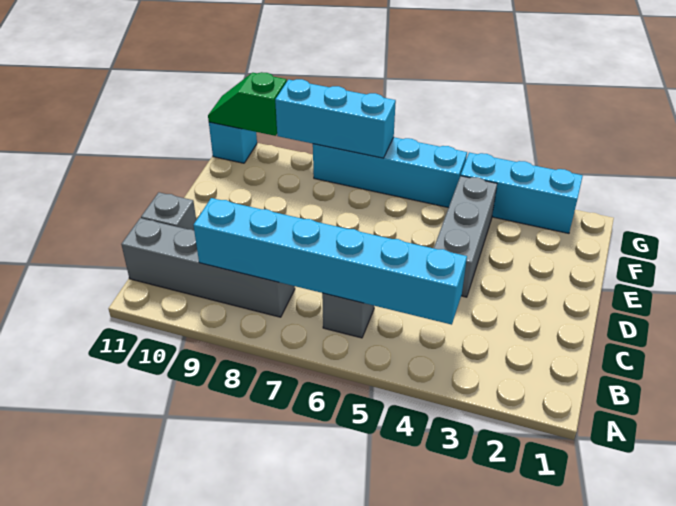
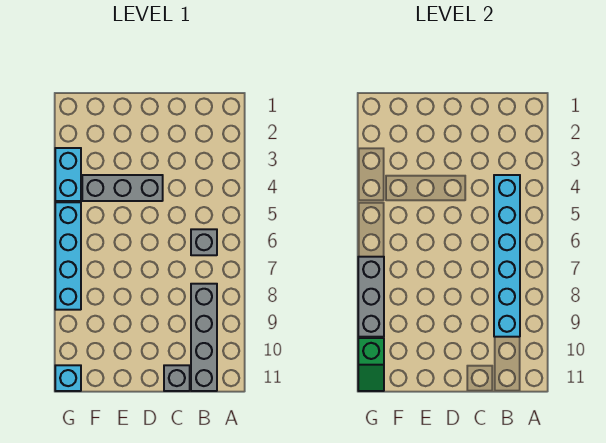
cyan 1x3 brick [461,153,583,233] -> cyan 1x2 brick [55,148,81,201]
cyan 1x3 brick [275,79,396,158] -> grey 1x3 brick [358,257,384,337]

